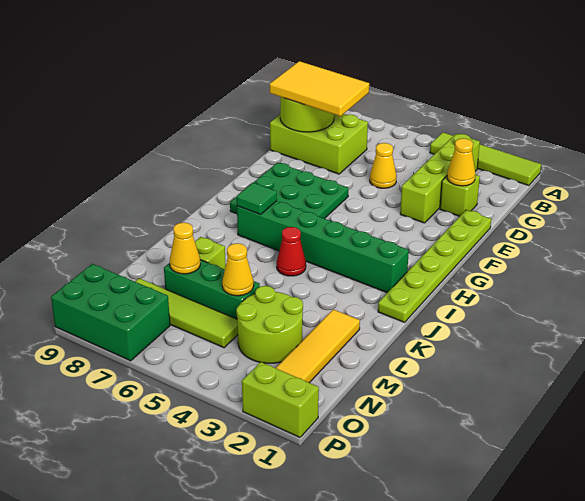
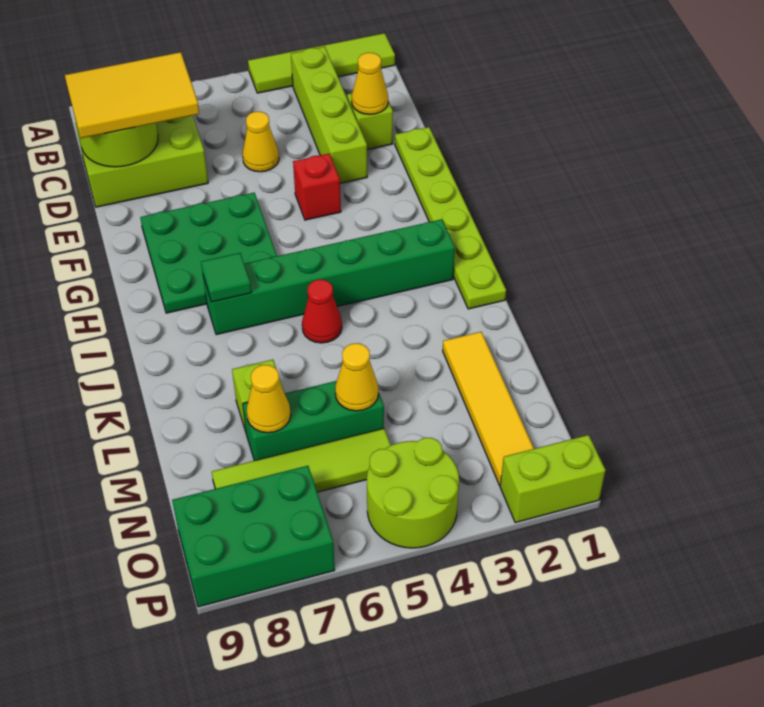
none -> red 1x1 brick [293,154,341,220]
lime 2x2 round brick [236,286,303,363] -> lime 2x2 round brick moved to [367,438,459,548]

